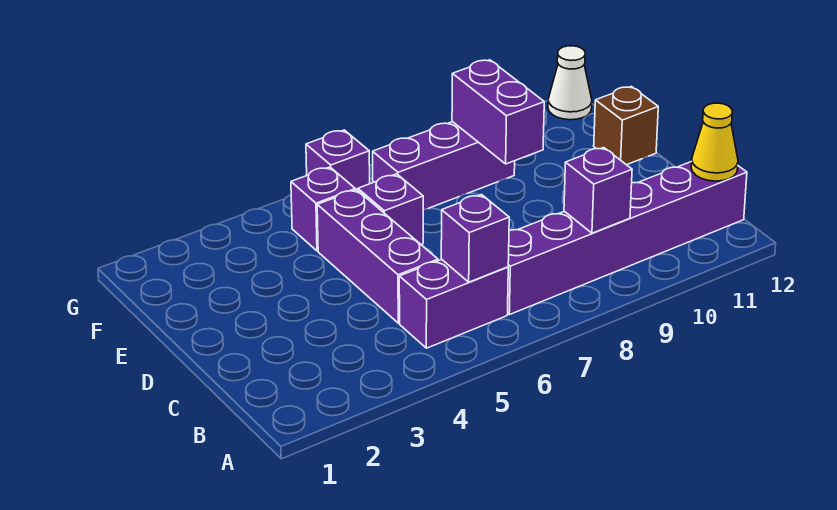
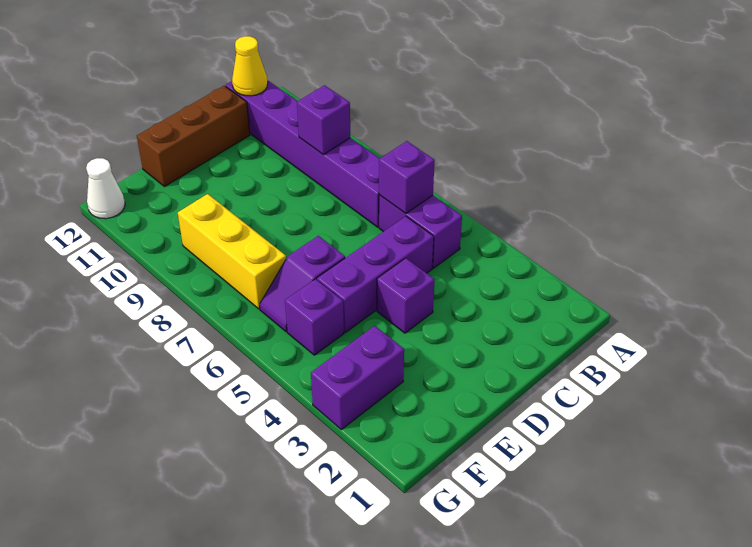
purple 1x2 brick [452,60,544,164] -> purple 1x2 brick moved to [311,326,404,430]
brown 1x1 brick [594,86,658,165] -> brown 1x3 brick [137,86,250,187]
purple 1x3 brick [373,122,515,210] -> yellow 1x3 brick [178,194,286,309]
purple 1x1 brick [306,130,370,190] -> purple 1x1 brick moved to [377,258,435,333]

